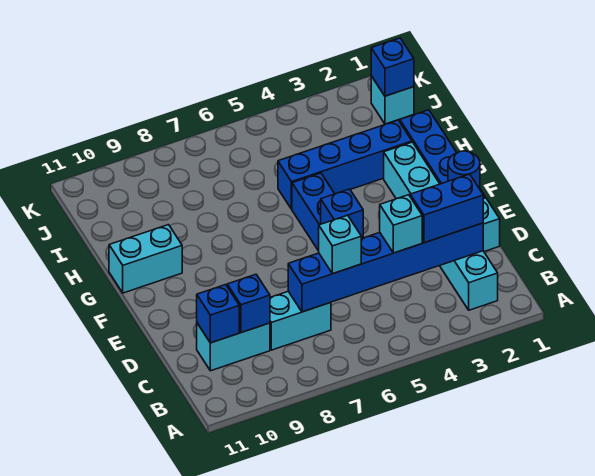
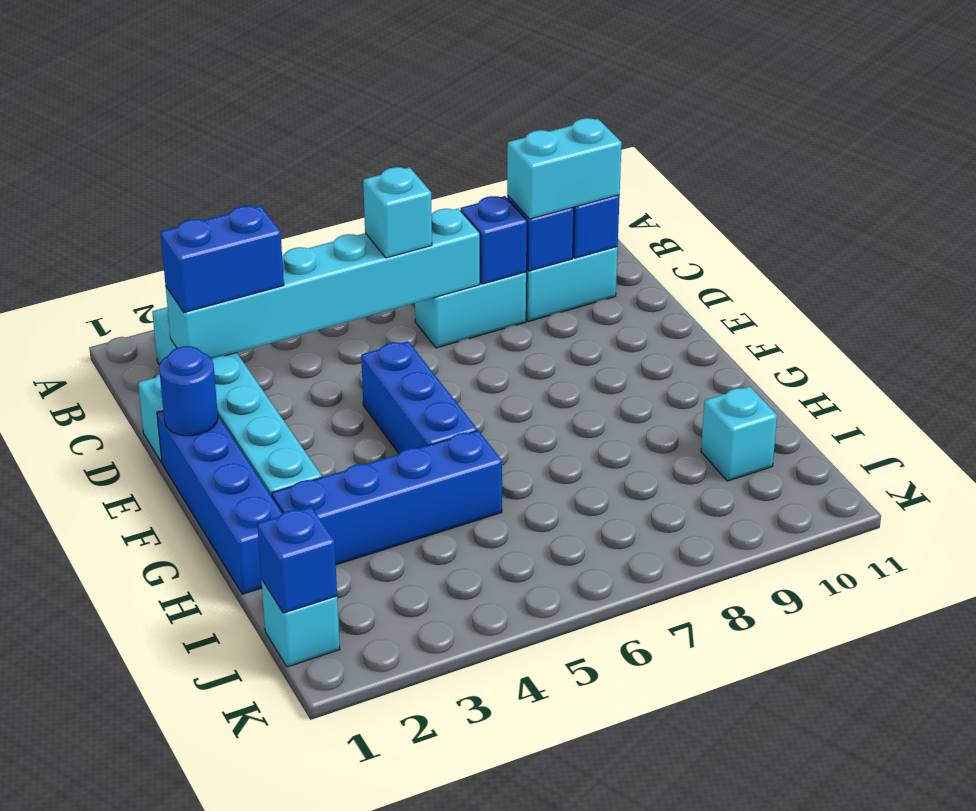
blue 1x6 brick [288,223,483,312] -> cyan 1x6 brick [166,209,480,359]
cyan 1x1 brick [380,195,422,253] -> cyan 1x1 brick moved to [701,386,777,481]
blue 1x1 brick [321,189,363,238] -> blue 1x1 brick moved to [461,196,527,284]
cyan 1x2 brick [109,225,182,293] -> cyan 1x2 brick moved to [507,118,622,219]

